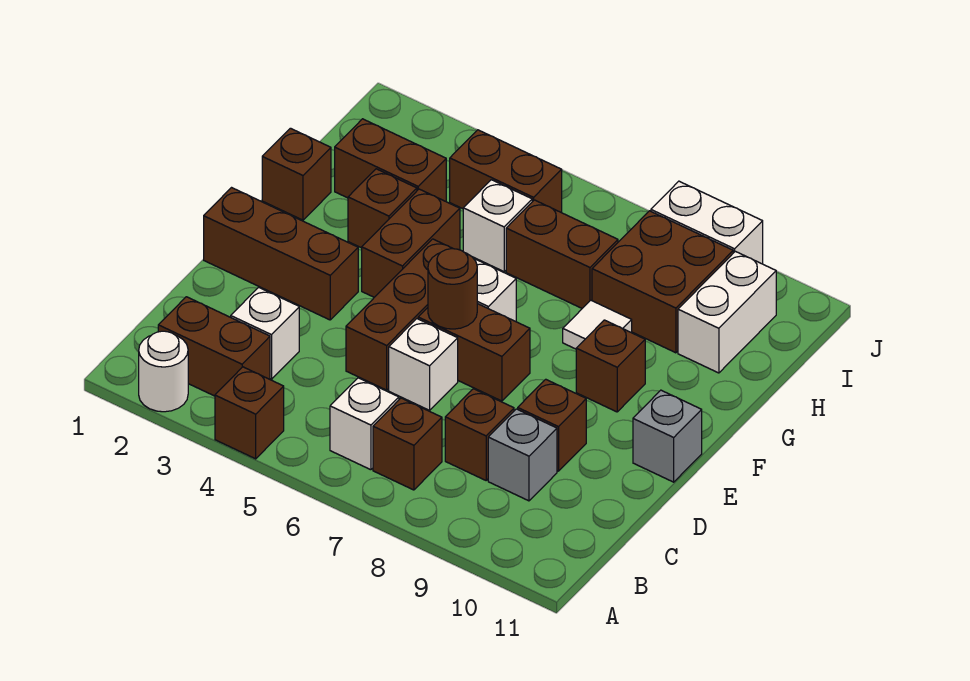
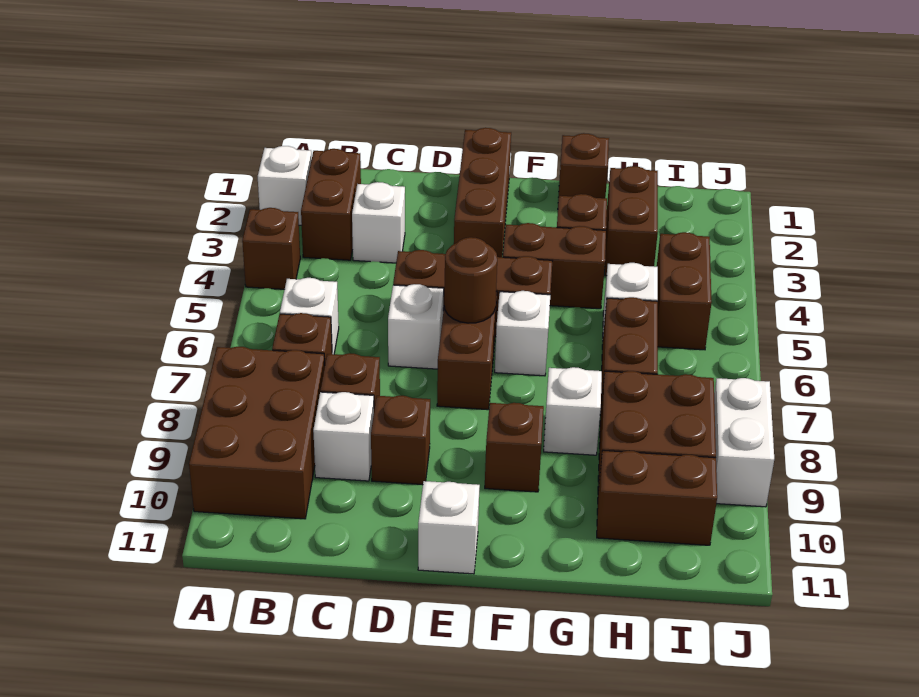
white 1x1 round brick [139,331,188,412] -> white 1x1 brick [258,146,311,225]
none -> brown 2x3 brick [189,347,325,519]
grey 1x1 brick [488,409,557,501] -> white 1x1 brick [313,392,374,481]
grey 1x1 brick [633,390,702,482] -> white 1x1 brick [418,481,480,574]
white 1x1 tile [563,300,632,349] -> white 1x1 brick [544,367,602,455]
white 1x2 brick [678,251,776,373] -> brown 1x2 brick [597,450,717,545]

